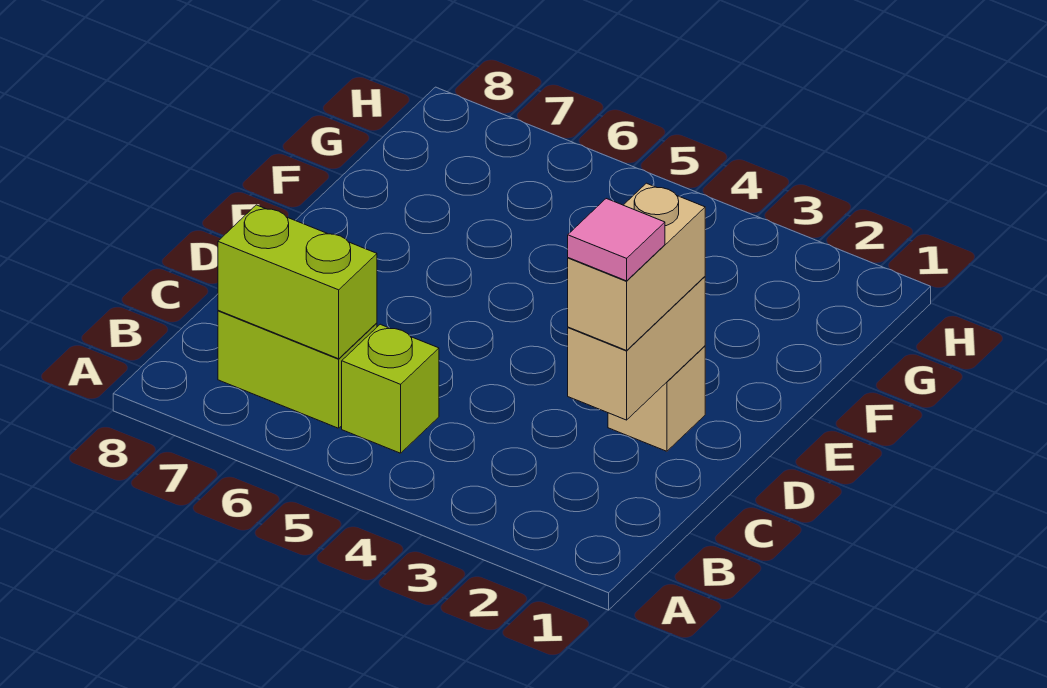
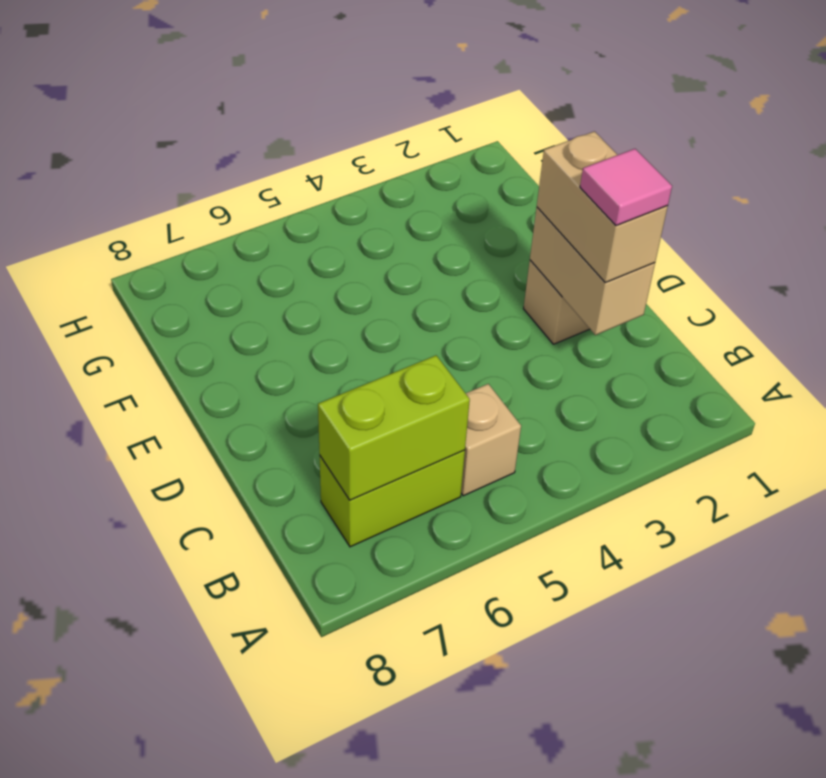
lime 1x1 brick [342,324,439,453] -> tan 1x1 brick [461,384,521,496]

